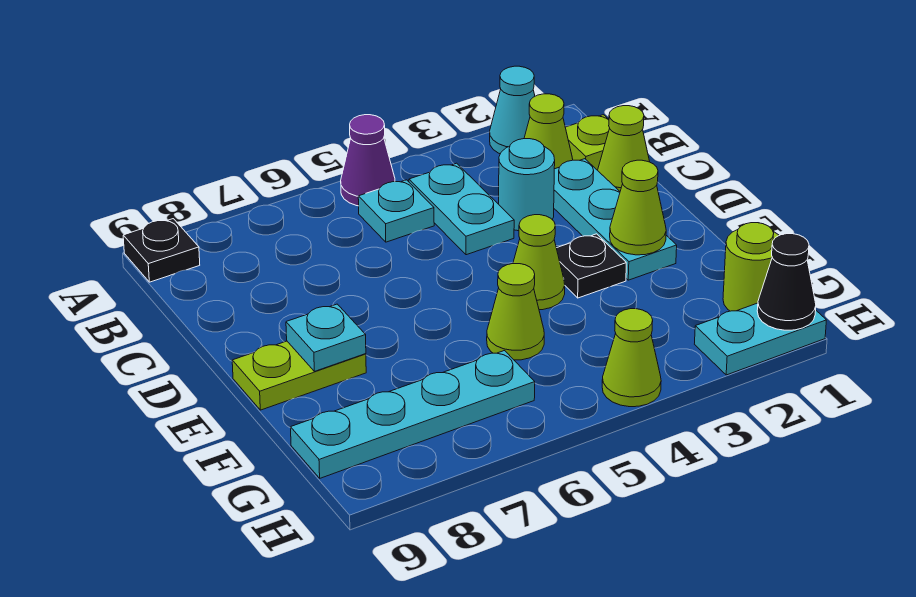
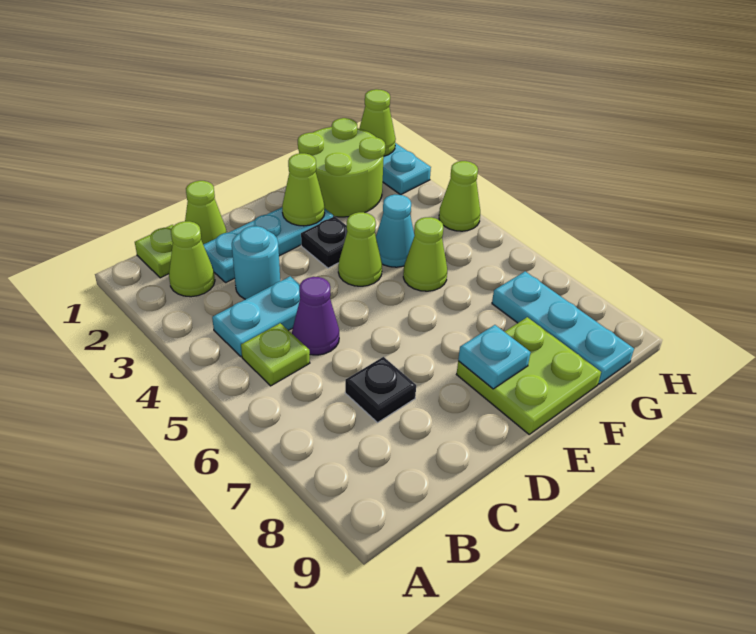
cyan 1x1 cone [490,66,535,154] -> cyan 1x1 cone moved to [376,194,414,267]
purple 1x1 cone [341,115,395,206] -> purple 1x1 cone moved to [292,277,339,355]
black 1x1 plate [123,219,200,282] -> black 1x1 plate moved to [345,357,416,423]
cyan 1x1 plate [358,180,434,242] -> lime 1x1 plate [241,323,310,386]
lime 1x2 plate [232,341,366,410] -> lime 2x2 plate [457,317,601,434]
lime 1x1 round brick [723,223,779,311] -> lime 2x2 round brick [298,118,385,217]
cyan 1x4 plate [291,351,535,478] -> cyan 1x3 plate [492,271,634,384]
black 1x1 cone [757,234,816,330] -> lime 1x1 cone [359,89,396,156]

